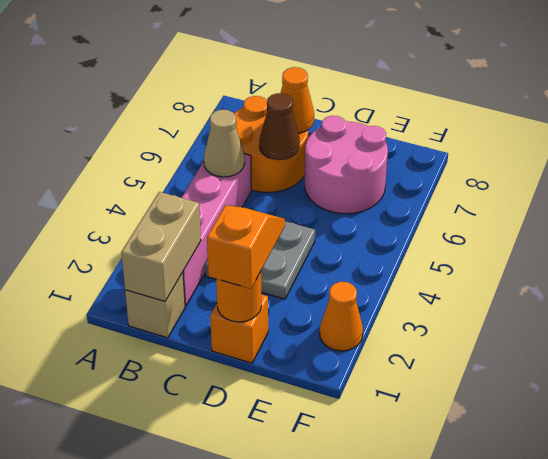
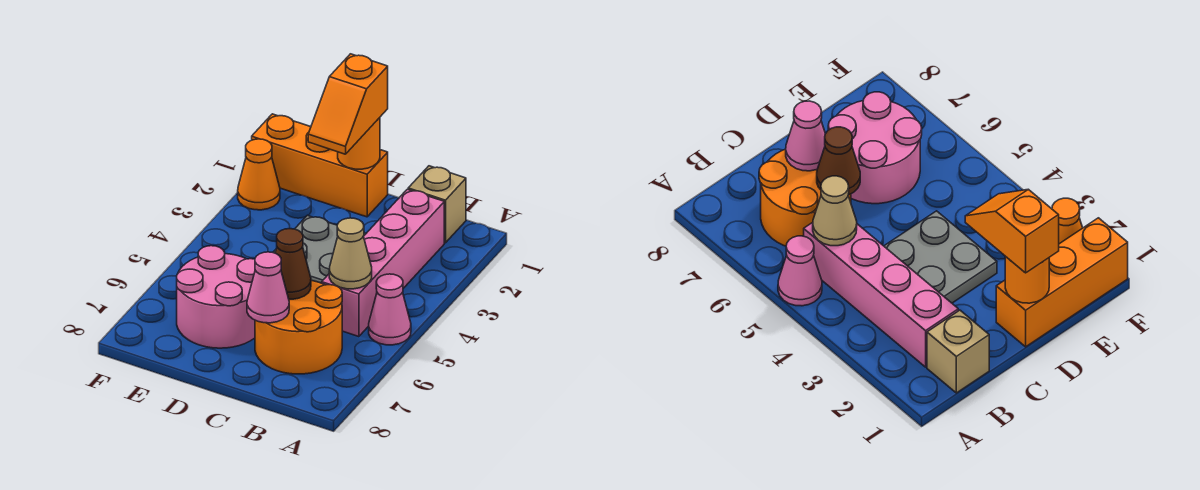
none -> pink 1x1 cone [369,274,411,345]
tan 1x2 brick [121,192,201,301] -> none
orange 1x1 cone [281,67,314,133] -> pink 1x1 cone [247,252,289,323]
orange 1x1 brick [210,294,268,363] -> orange 1x3 brick [252,114,388,217]

